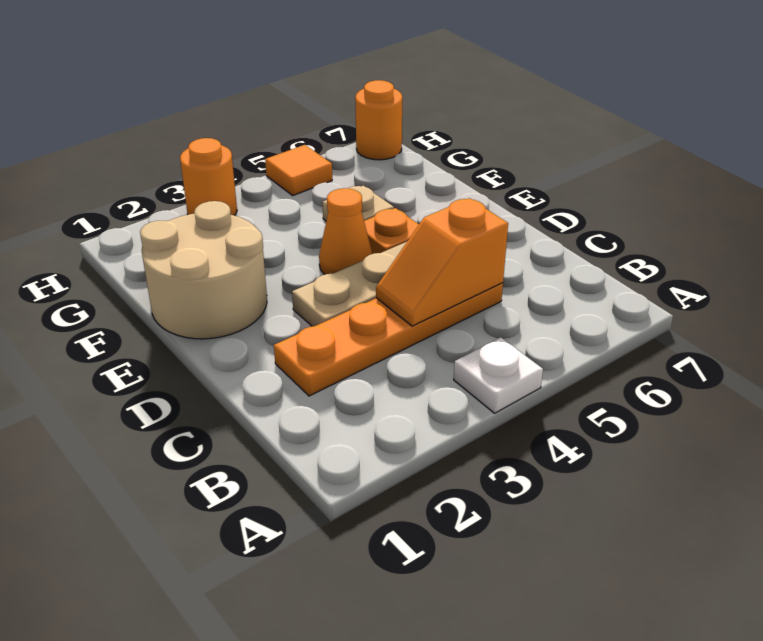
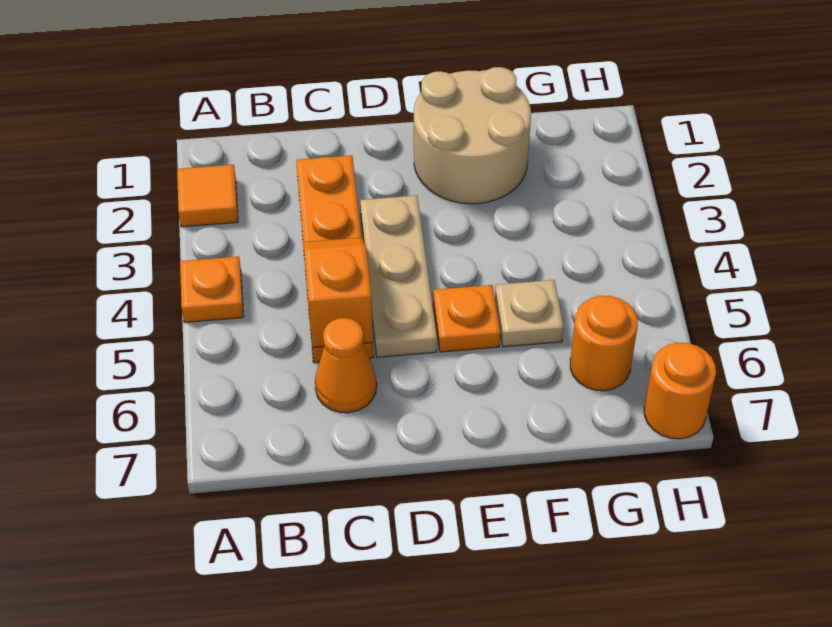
white 1x1 plate [454,337,543,413] -> orange 1x1 plate [180,256,244,322]
orange 1x1 cone [319,188,372,274] -> orange 1x1 cone moved to [315,318,377,413]
orange 1x1 round brick [180,138,237,215] -> orange 1x1 round brick moved to [570,296,638,391]
orange 1x1 tile [265,145,332,195] -> orange 1x1 tile moved to [177,164,238,227]

